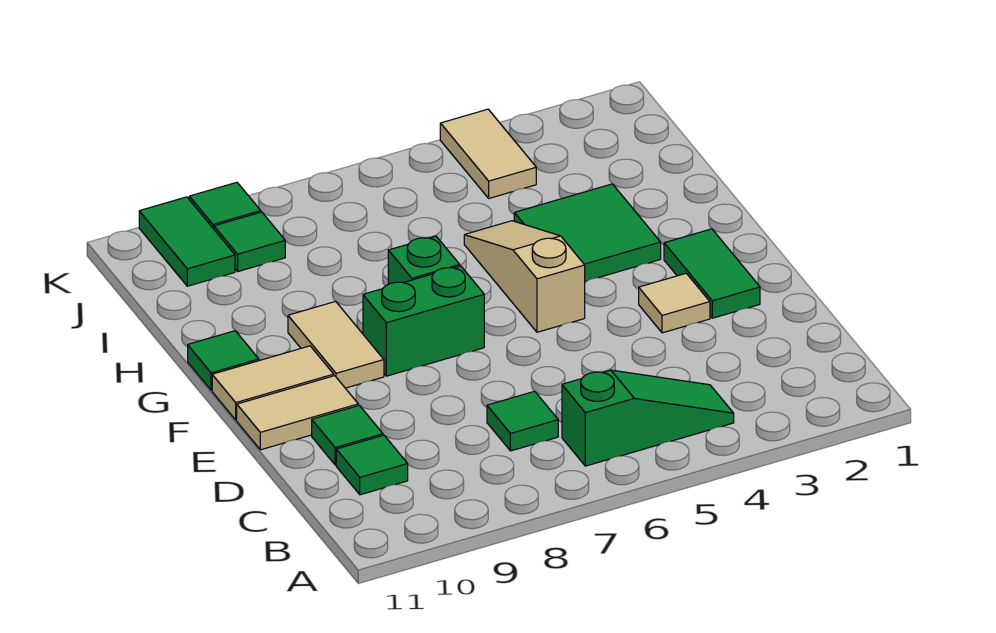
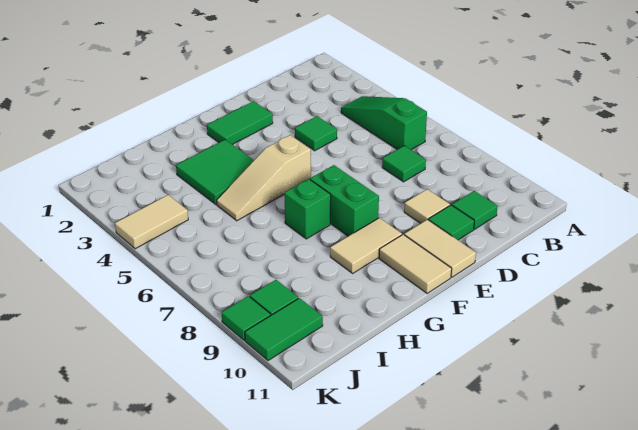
tan 1x1 tile [639,273,710,333] -> tan 1x1 tile moved to [404,189,450,224]
green 1x1 tile [188,331,259,390] -> green 1x1 tile moved to [295,116,337,151]

